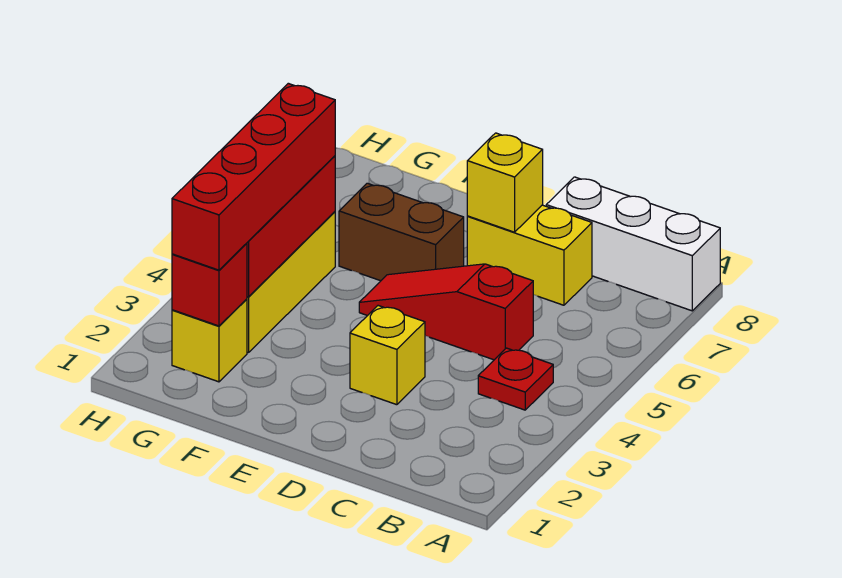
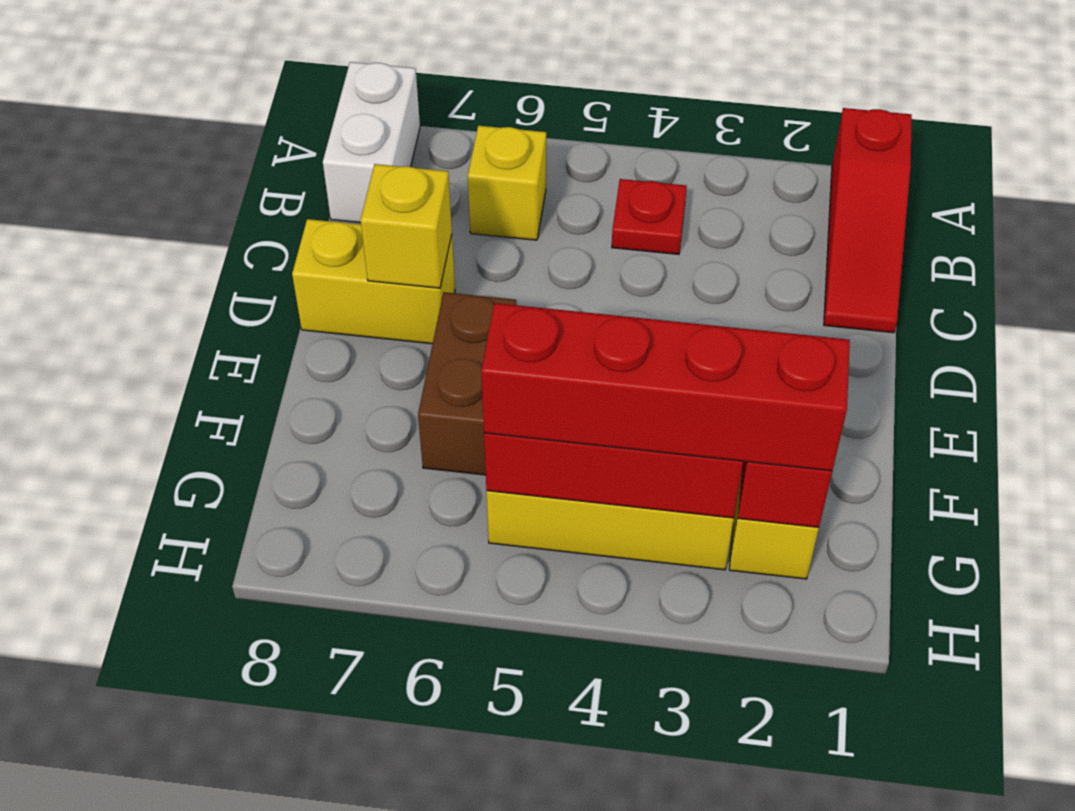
white 1x3 brick [546,177,720,311] -> white 1x2 brick [323,62,420,223]
red 1x3 slope [359,264,533,360] -> red 1x3 slope moved to [824,108,912,333]
yellow 1x2 brick [467,205,592,305] -> yellow 1x2 brick turned to [292,219,455,344]
yellow 1x1 brick [350,306,425,405] -> yellow 1x1 brick moved to [468,126,546,240]

